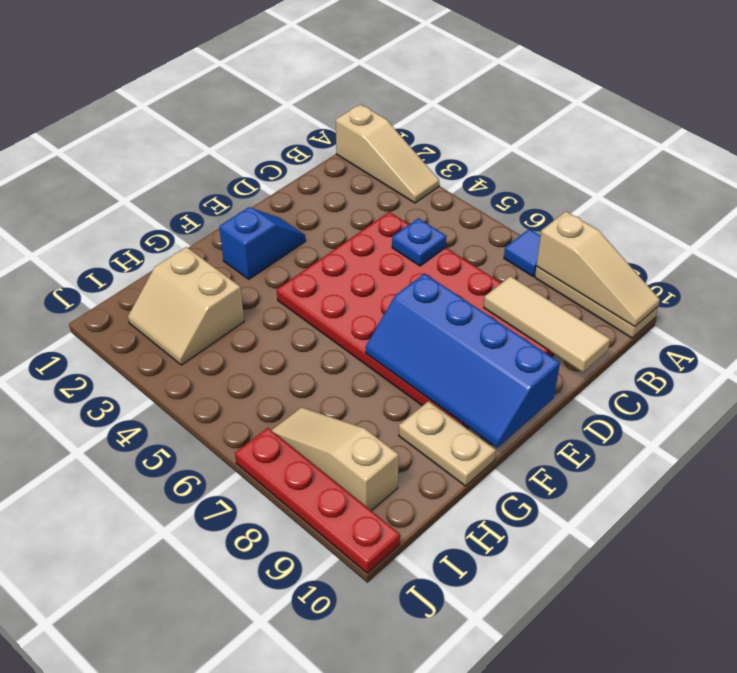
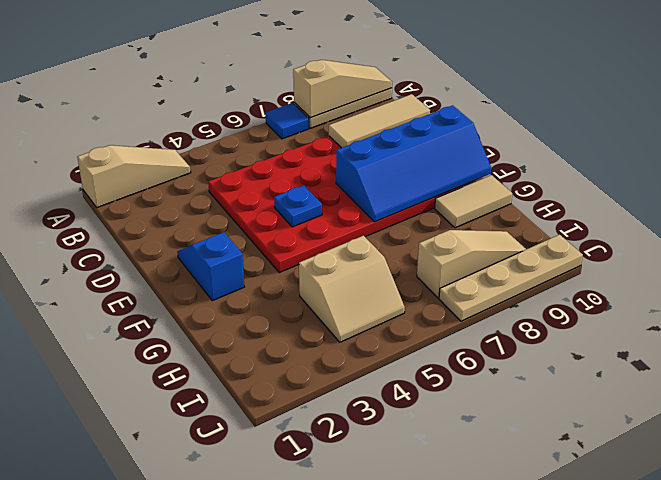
blue 1x1 plate [392,218,447,266] -> blue 1x1 plate moved to [274,185,322,227]
tan 1x2 plate [399,401,496,486] -> tan 1x2 tile [435,175,512,228]
tan 2x2 slope [128,247,244,365] -> tan 2x2 slope moved to [299,236,405,342]
tan 1x3 slope [271,407,399,511] -> tan 1x3 slope turned to [417,230,526,298]
red 1x4 plate [235,428,400,573] -> tan 1x4 plate [439,235,583,321]

